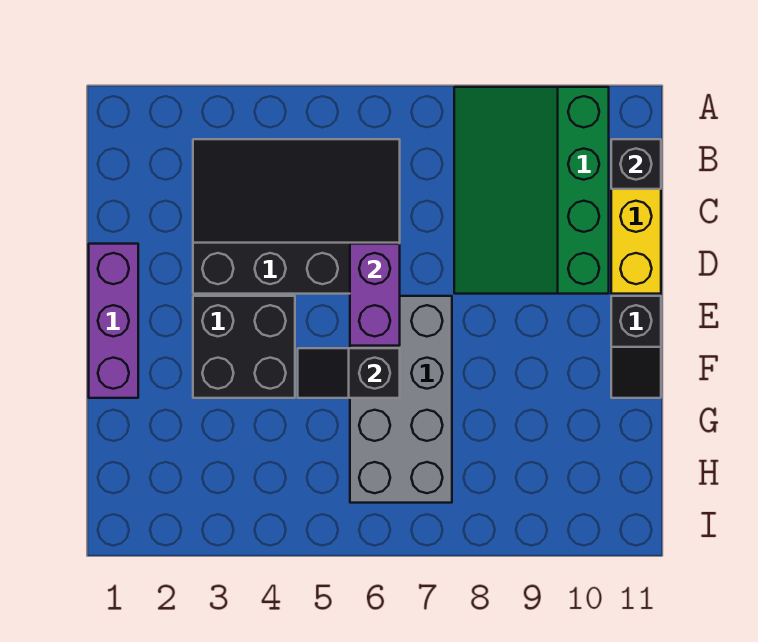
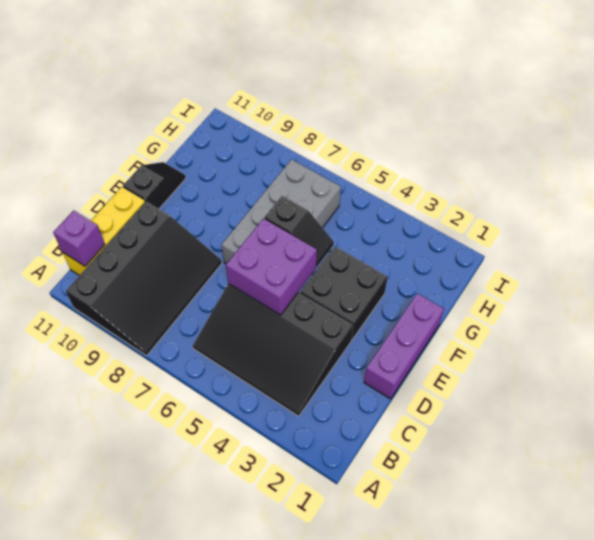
green 3x4 slope [454,87,609,294] -> black 3x4 slope [66,201,222,356]
black 1x1 brick [611,139,661,189] -> purple 1x1 brick [53,210,105,266]
purple 1x2 brick [350,244,400,346] -> purple 2x2 brick [226,219,317,315]

